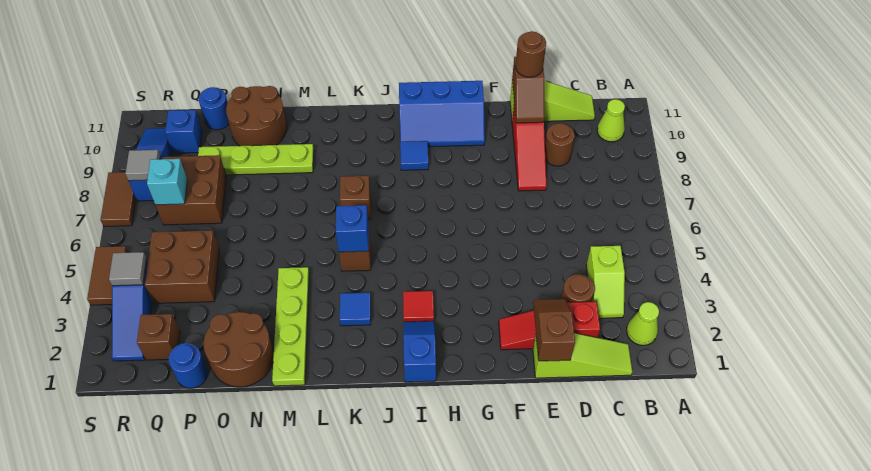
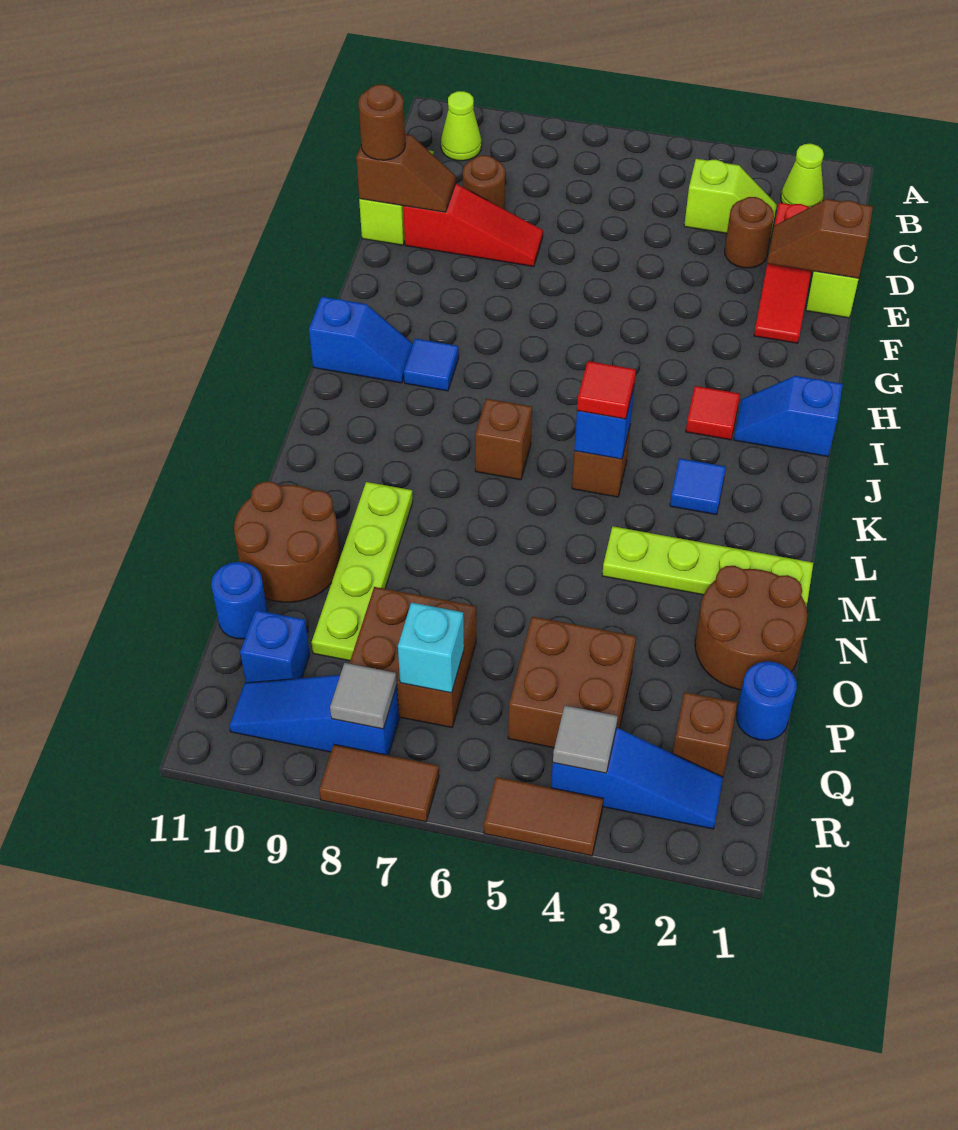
blue 2x3 slope [399,81,485,147] -> blue 1x2 slope [309,297,413,383]
none -> red 1x1 tile [577,361,636,419]

